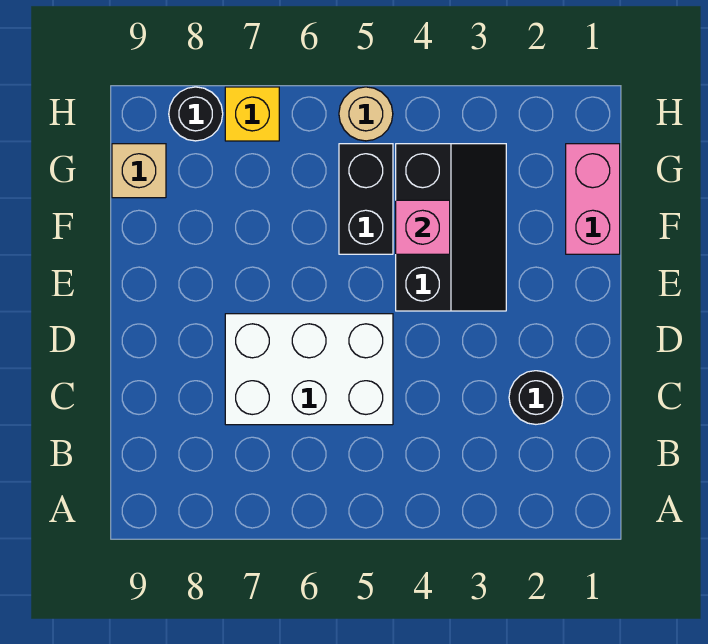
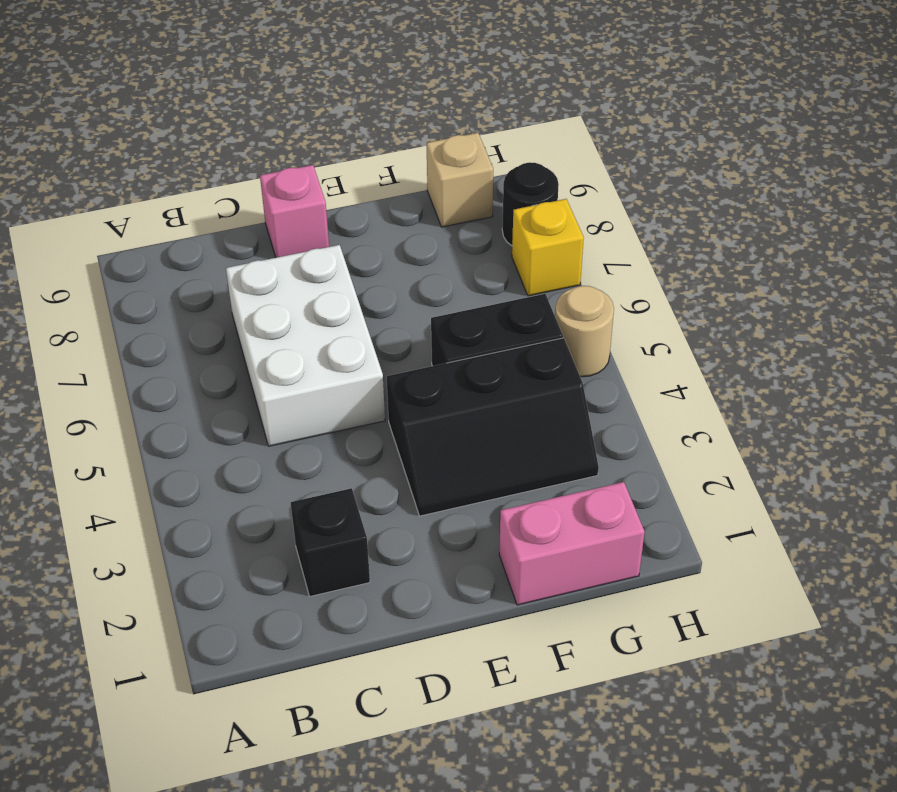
black 1x1 round brick [509,371,563,424] -> black 1x1 brick [291,488,370,596]
pink 1x1 brick [396,200,450,254] -> pink 1x1 brick moved to [260,165,329,257]

